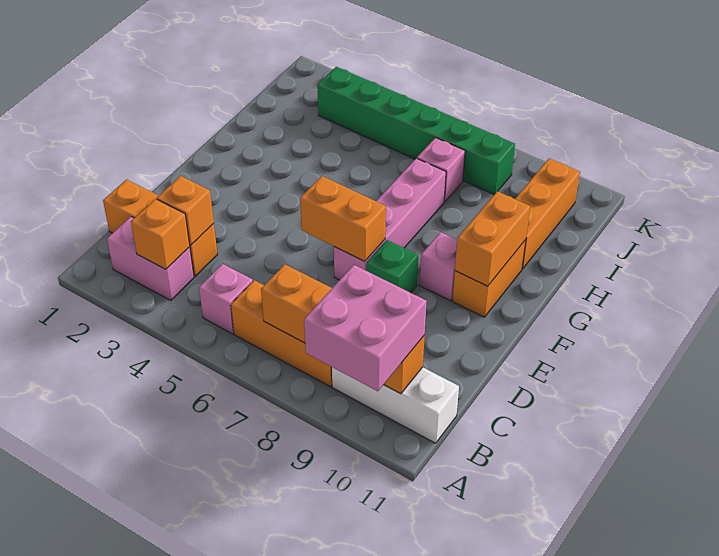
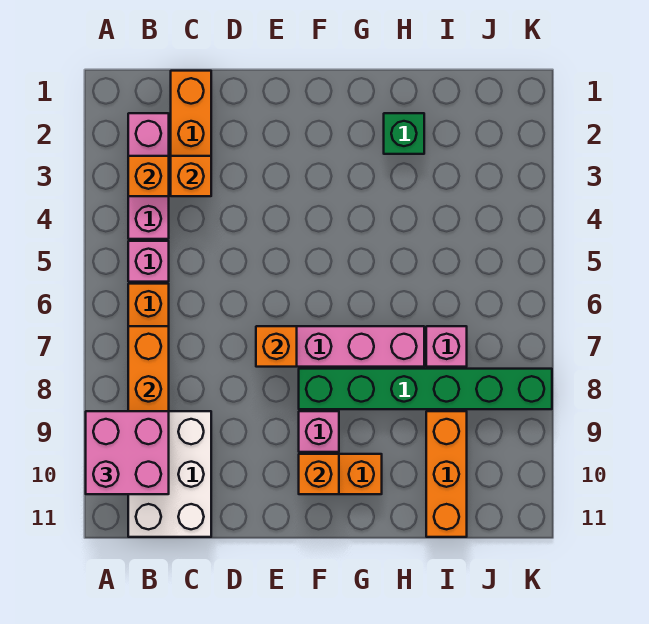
pink 1x2 brick [107,217,194,300] -> pink 1x3 brick [128,113,169,239]
white 1x3 brick [332,367,459,443] -> white 2x3 brick [128,411,211,537]
orange 1x2 brick [300,176,386,261] -> orange 1x1 brick [256,326,297,367]
green 1x1 brick [366,240,418,293] -> green 1x1 brick moved to [384,113,424,154]
orange 1x2 brick [455,191,530,286] -> orange 1x1 brick [299,454,339,494]
orange 1x3 brick [515,159,580,269] -> orange 1x3 brick turned to [426,411,467,537]
green 1x6 brick [317,67,515,194] -> green 1x6 brick turned to [299,369,552,409]

